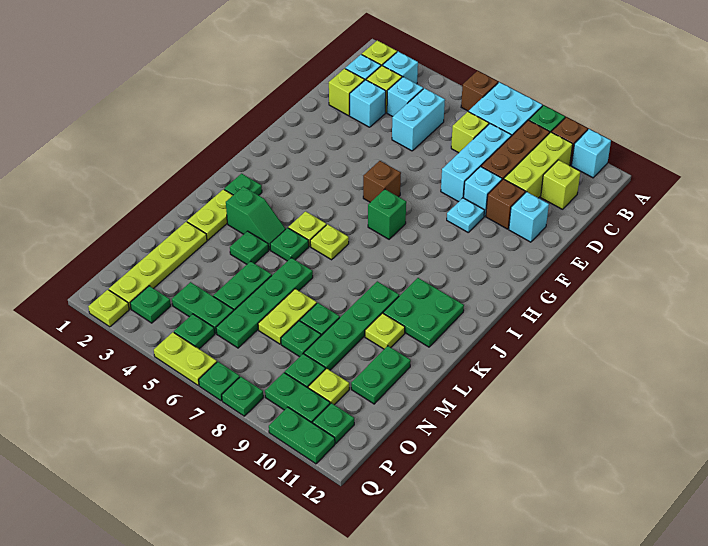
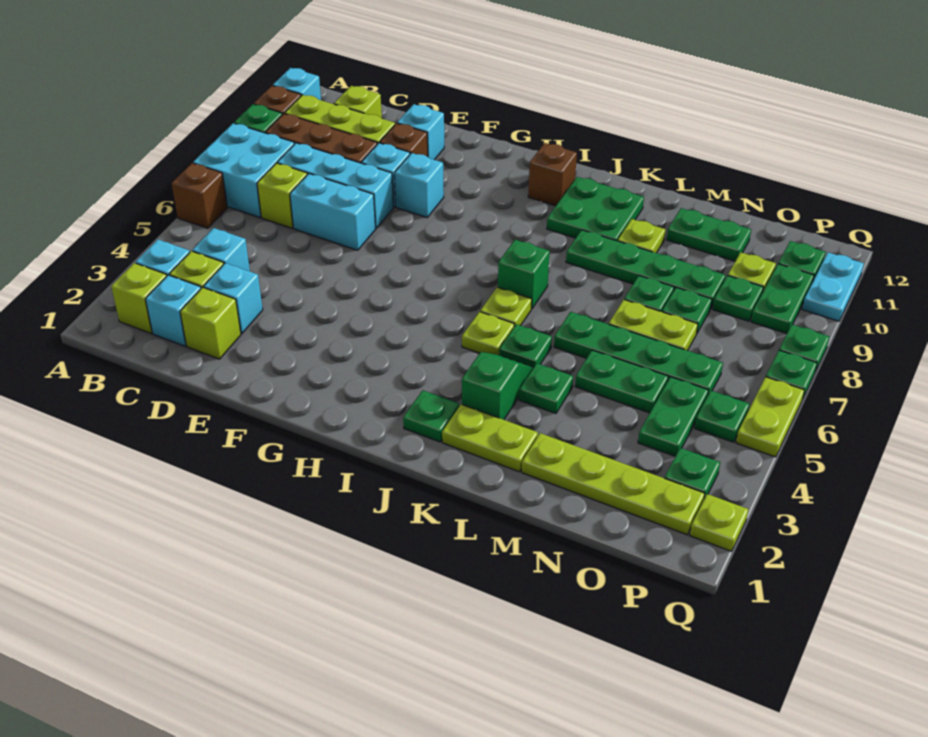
cyan 1x2 brick [392,88,445,151] -> cyan 1x2 brick moved to [290,174,376,250]
cyan 1x1 plate [447,198,484,232] -> cyan 1x1 brick [395,153,444,217]
brown 1x1 brick [363,161,401,202] -> brown 1x1 brick moved to [528,143,577,206]
green 1x1 brick [368,189,406,239] -> green 1x1 brick moved to [498,240,550,309]
green 1x2 plate [269,407,335,464] -> cyan 1x2 plate [802,253,864,321]

